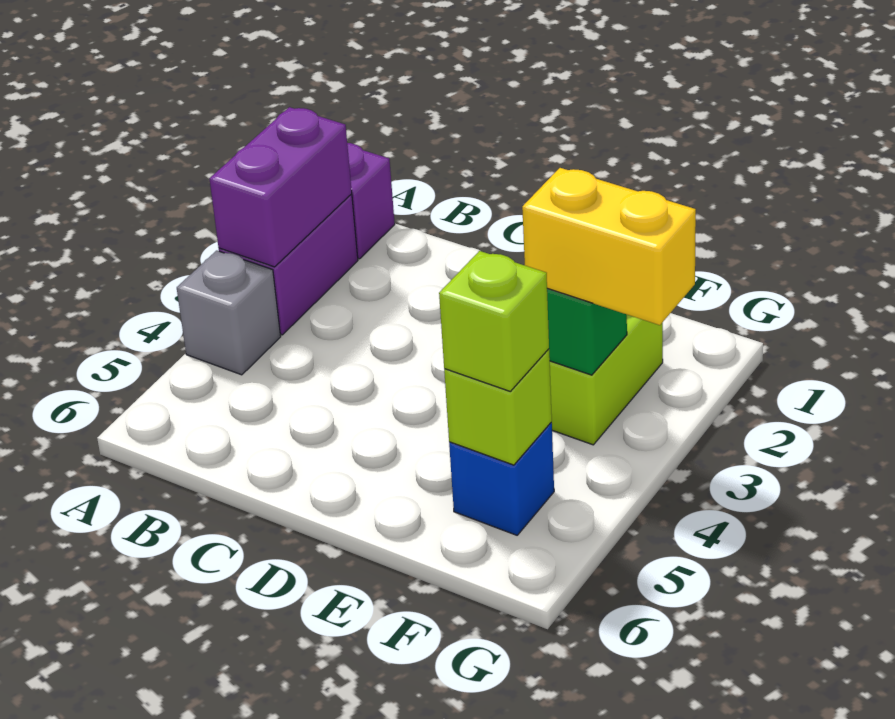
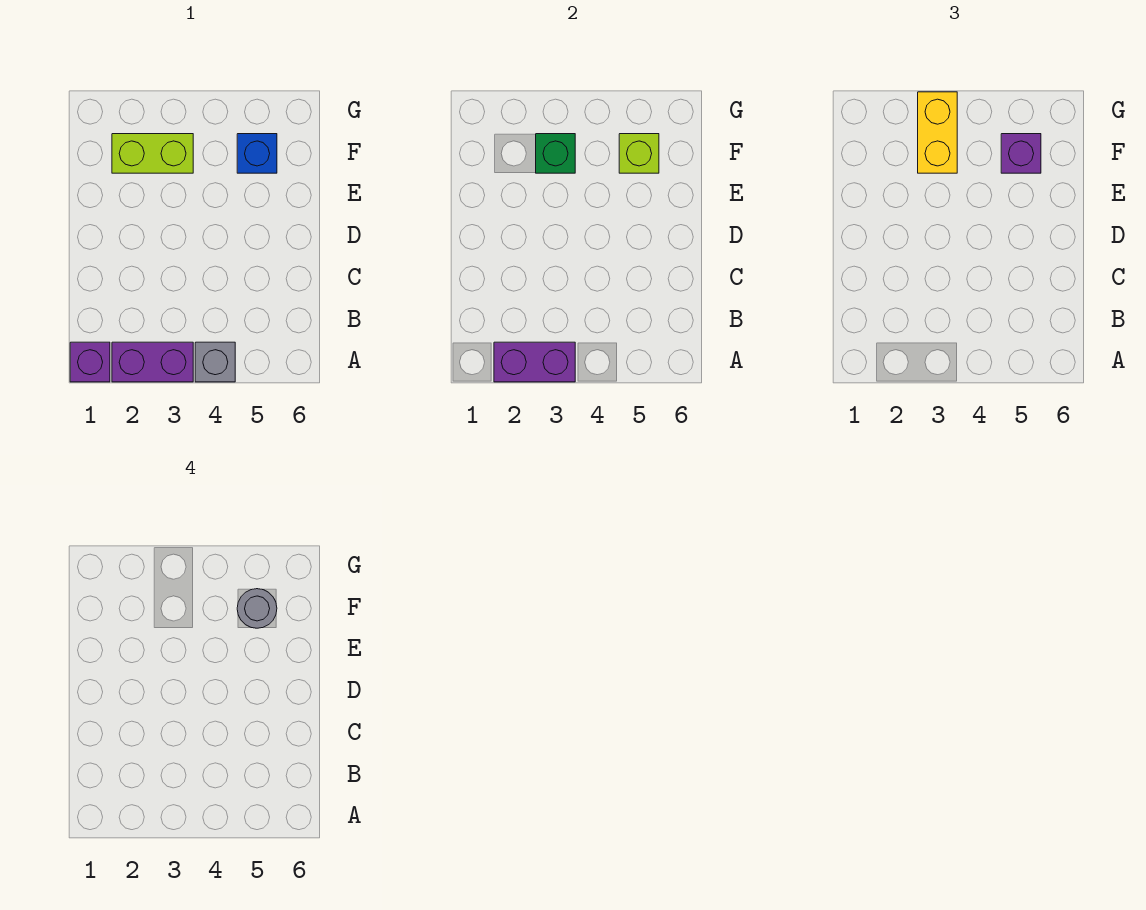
lime 1x1 brick [439,251,549,391] -> purple 1x1 brick [1001,134,1041,173]
none -> grey 1x1 round brick [237,589,277,628]

